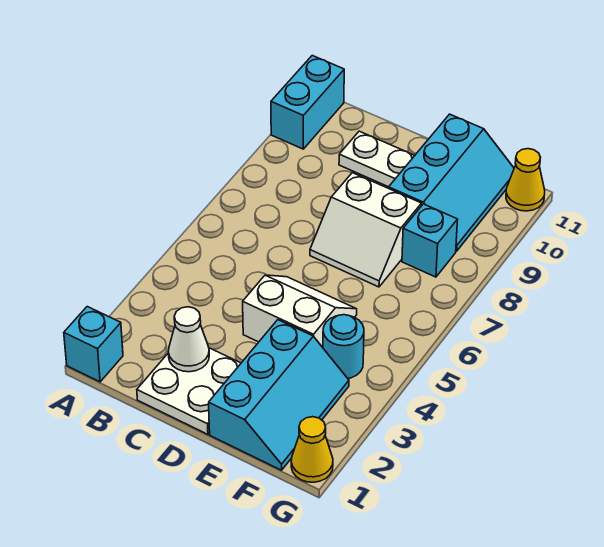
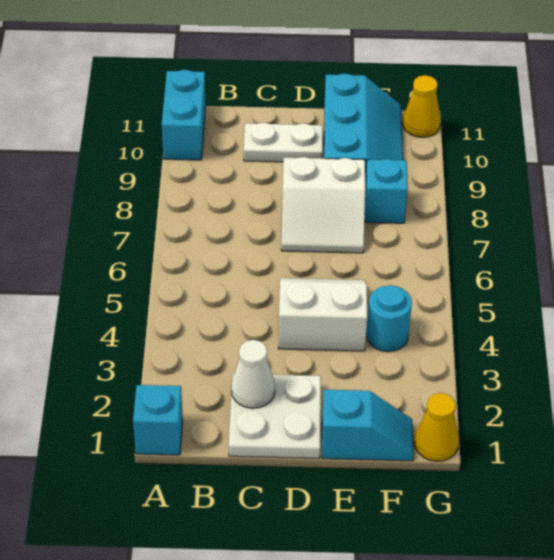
cyan 2x3 slope [209,320,349,470] -> cyan 1x2 slope [322,390,414,461]

